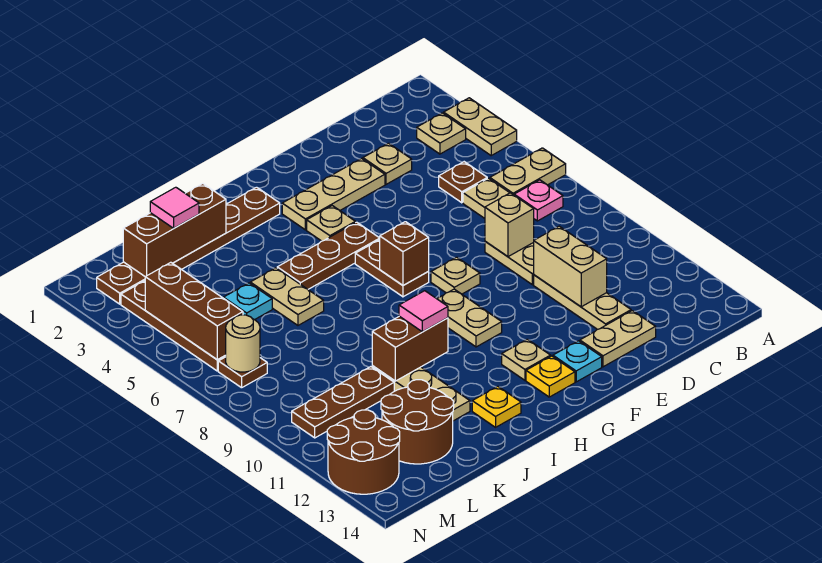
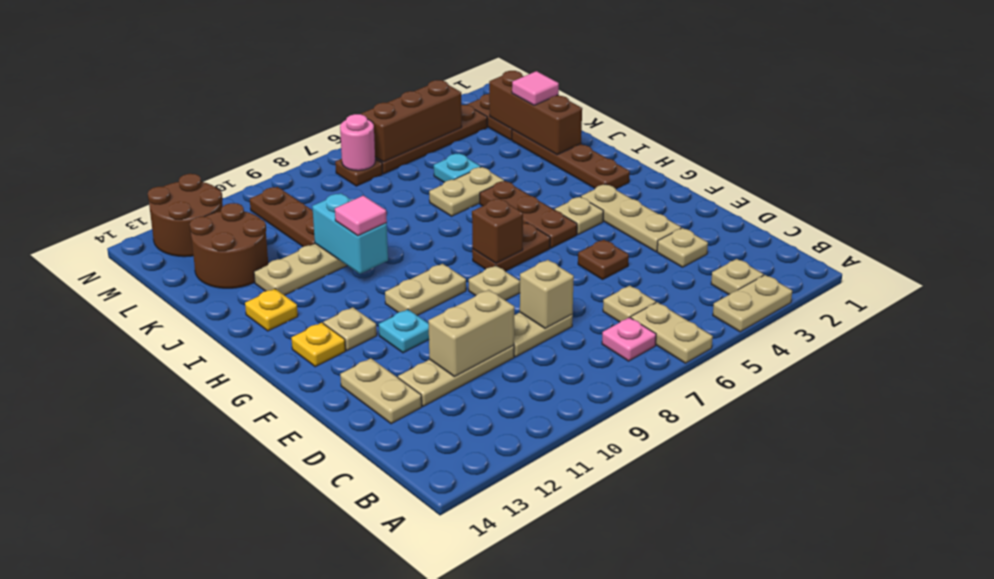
brown 1x1 plate [439,162,487,203] -> brown 1x1 plate moved to [578,240,629,279]
cyan 1x1 plate [553,341,602,382] -> cyan 1x1 plate moved to [379,309,429,353]
brown 1x2 brick [372,316,448,381] -> cyan 1x2 brick [312,193,388,274]
tan 1x1 round brick [225,315,260,372] -> pink 1x1 round brick [340,114,375,171]

